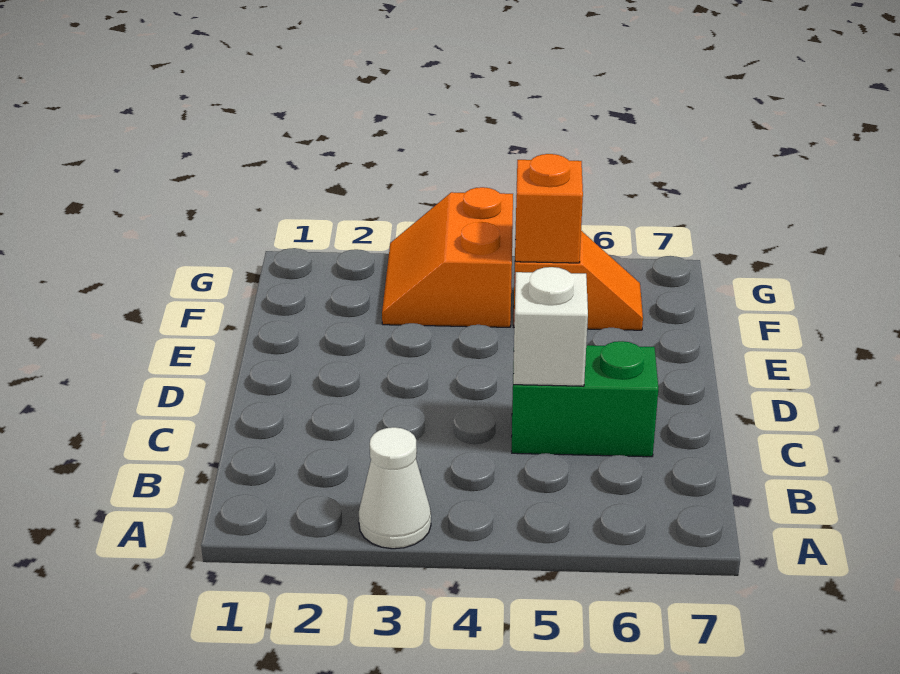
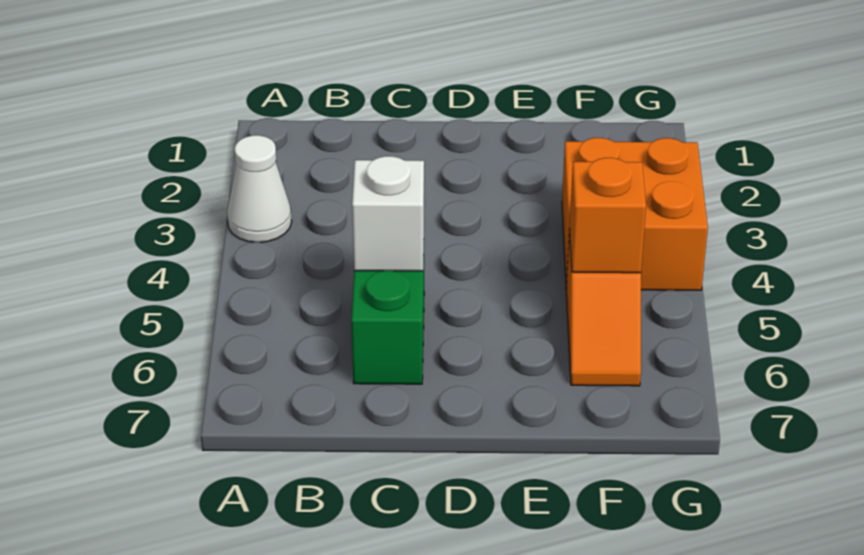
orange 2x2 slope [382,187,513,327] -> orange 2x2 brick [562,138,708,290]

